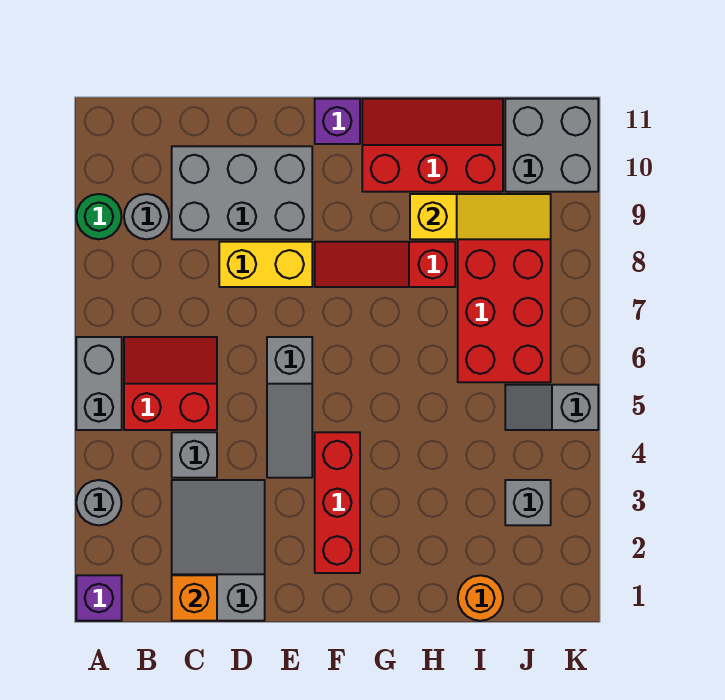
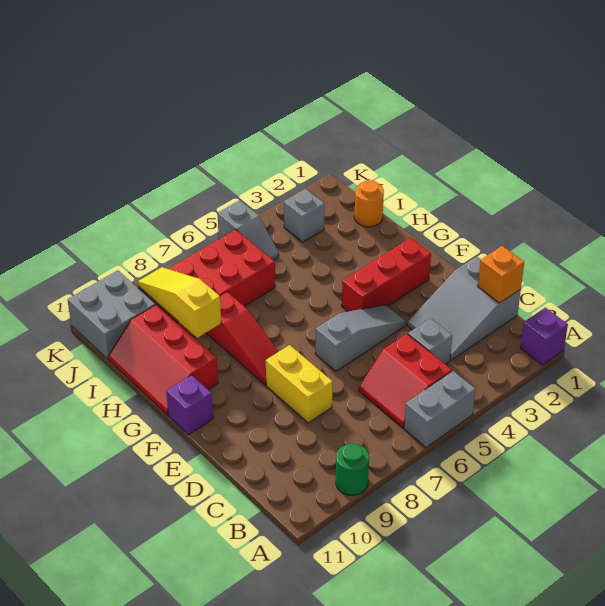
grey 1x1 round brick [76,480,122,525] -> none
grey 1x1 round brick [124,194,169,239] -> none
grey 2x3 brick [172,146,312,239] -> none

